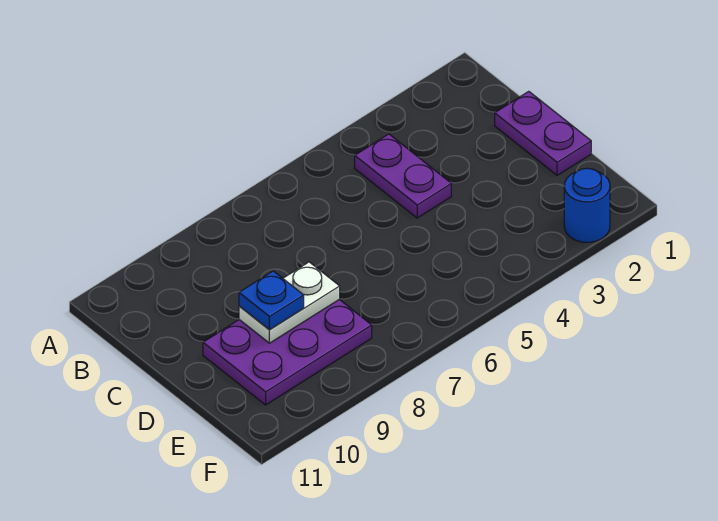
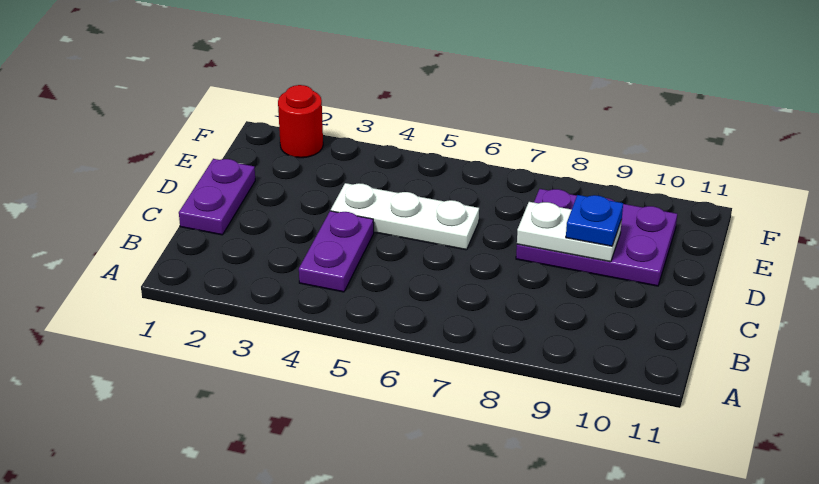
none -> white 1x3 plate [331,183,479,250]
blue 1x1 round brick [564,168,610,242] -> red 1x1 round brick [278,85,323,158]

